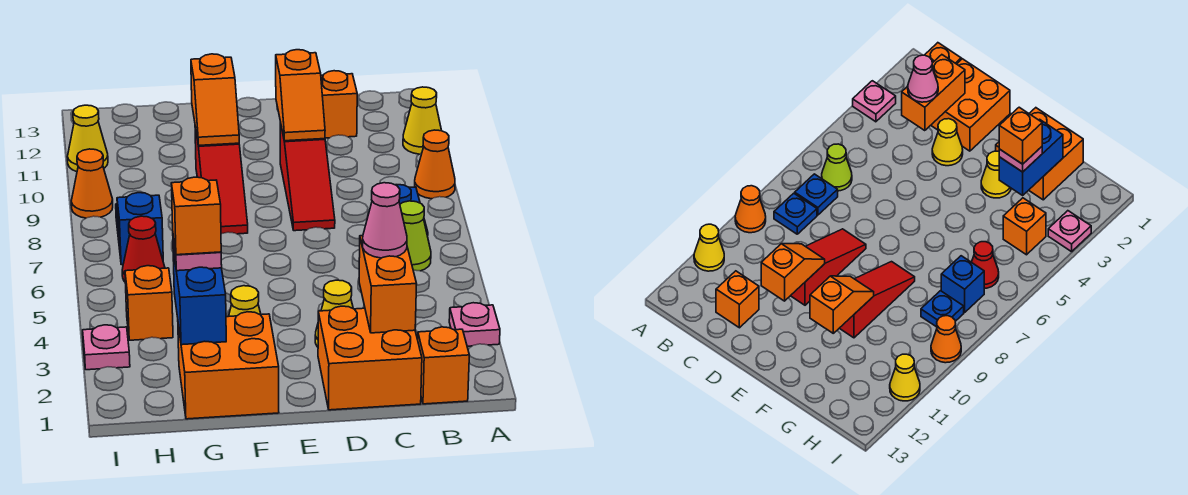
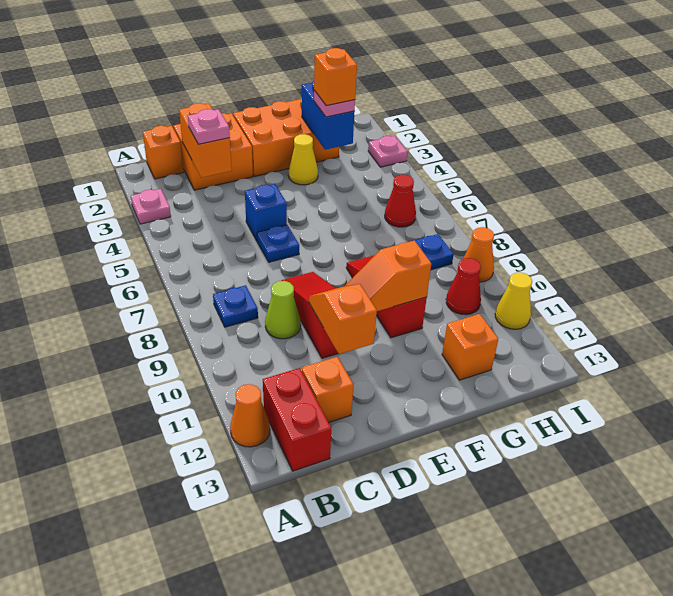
orange 1x1 cone [415,130,455,199] -> orange 1x1 cone moved to [230,384,270,447]
yellow 1x1 cone [403,87,442,154] -> none
lime 1x1 cone [400,201,431,271] -> lime 1x1 cone moved to [265,281,301,339]
blue 1x1 plate [795,174,838,215] -> blue 1x1 plate moved to [257,225,299,262]
none -> red 1x2 brick [263,368,331,471]
pink 1x1 cone [363,183,407,258] -> pink 1x1 plate [188,109,230,144]
yellow 1x1 cone [315,280,353,347] -> none
orange 2x2 brick [178,312,279,419] -> orange 2x3 brick [233,98,339,176]
orange 1x2 slope [191,54,239,145] -> orange 1x2 slope turned to [345,240,431,311]
orange 1x1 brick [125,266,173,340] -> orange 1x1 brick moved to [442,314,498,380]
blue 1x1 brick [117,193,163,265] -> blue 1x1 brick moved to [245,184,287,241]
none -> red 1x1 cone [446,258,481,315]

